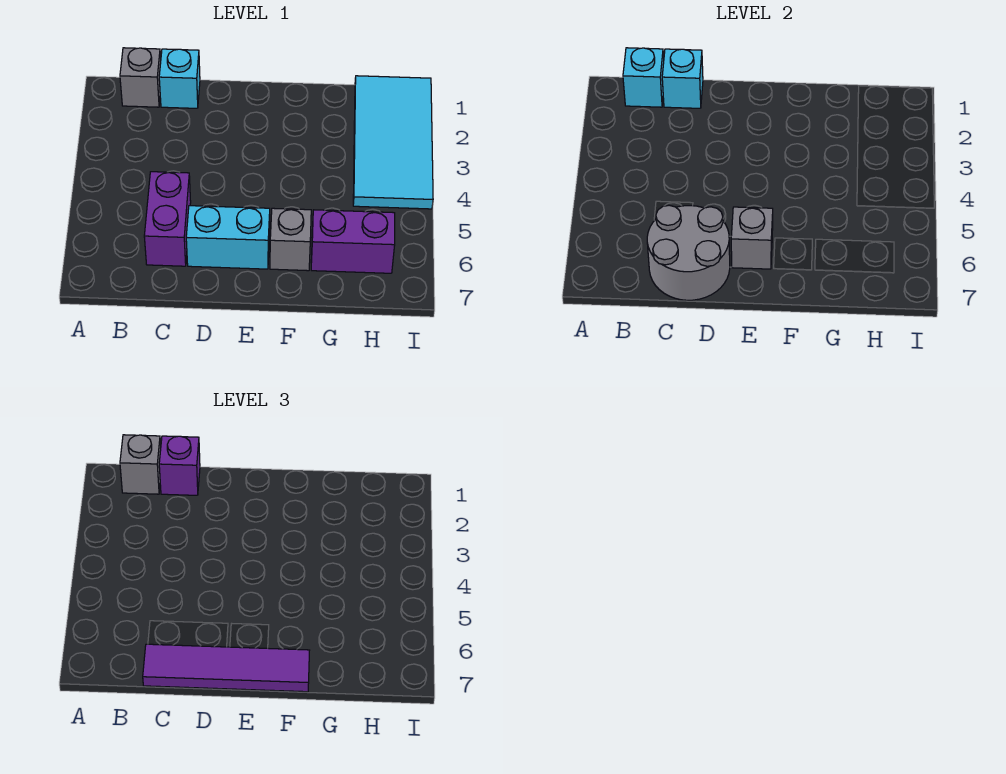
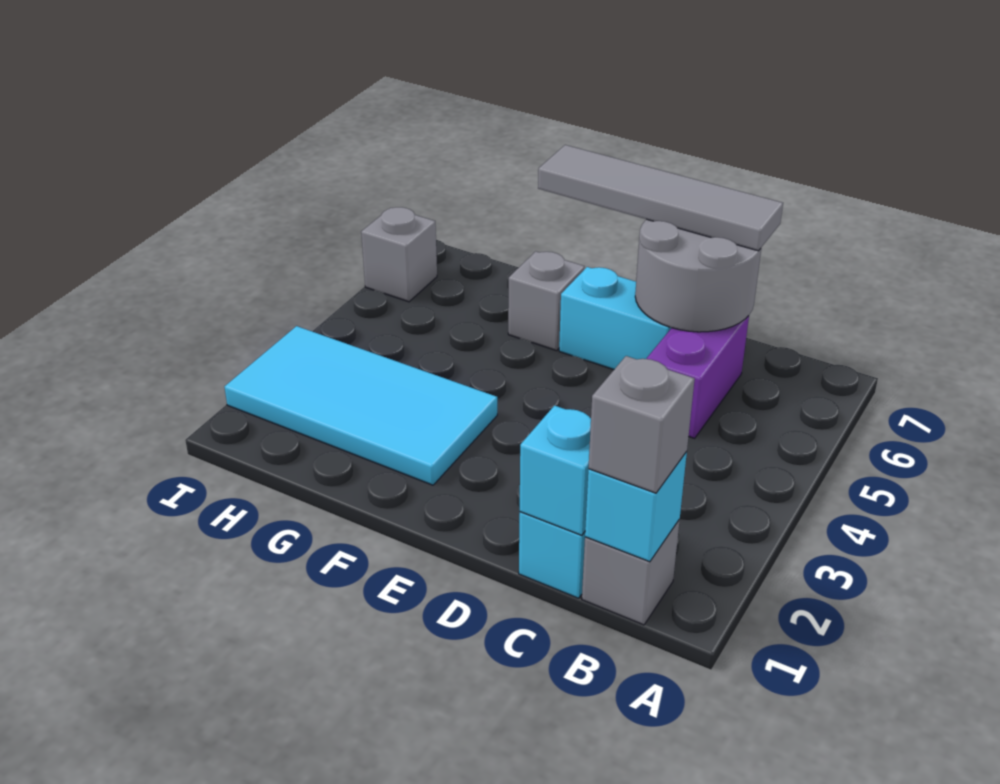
purple 1x1 brick [159,436,200,495] -> none
purple 1x4 tile [143,644,310,692] -> grey 1x4 tile [538,145,783,251]
grey 1x1 brick [731,207,773,269] -> grey 1x1 brick moved to [361,207,437,302]
purple 1x2 brick [311,210,395,273] -> none
cyan 2x4 tile [353,76,433,209] -> cyan 2x4 tile turned to [225,326,497,485]

